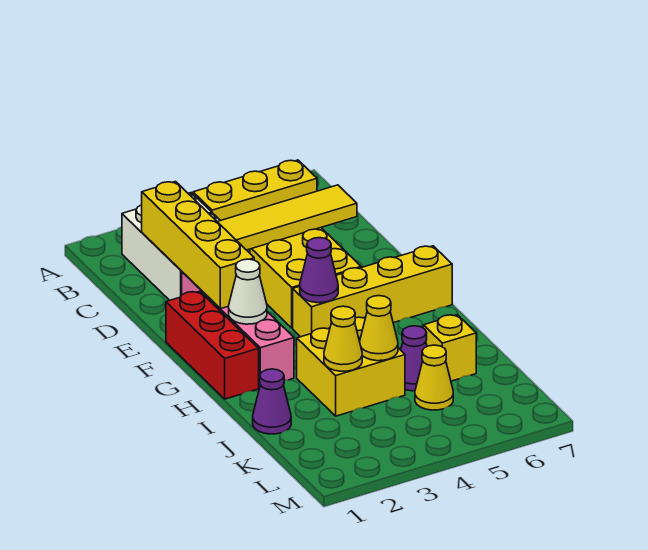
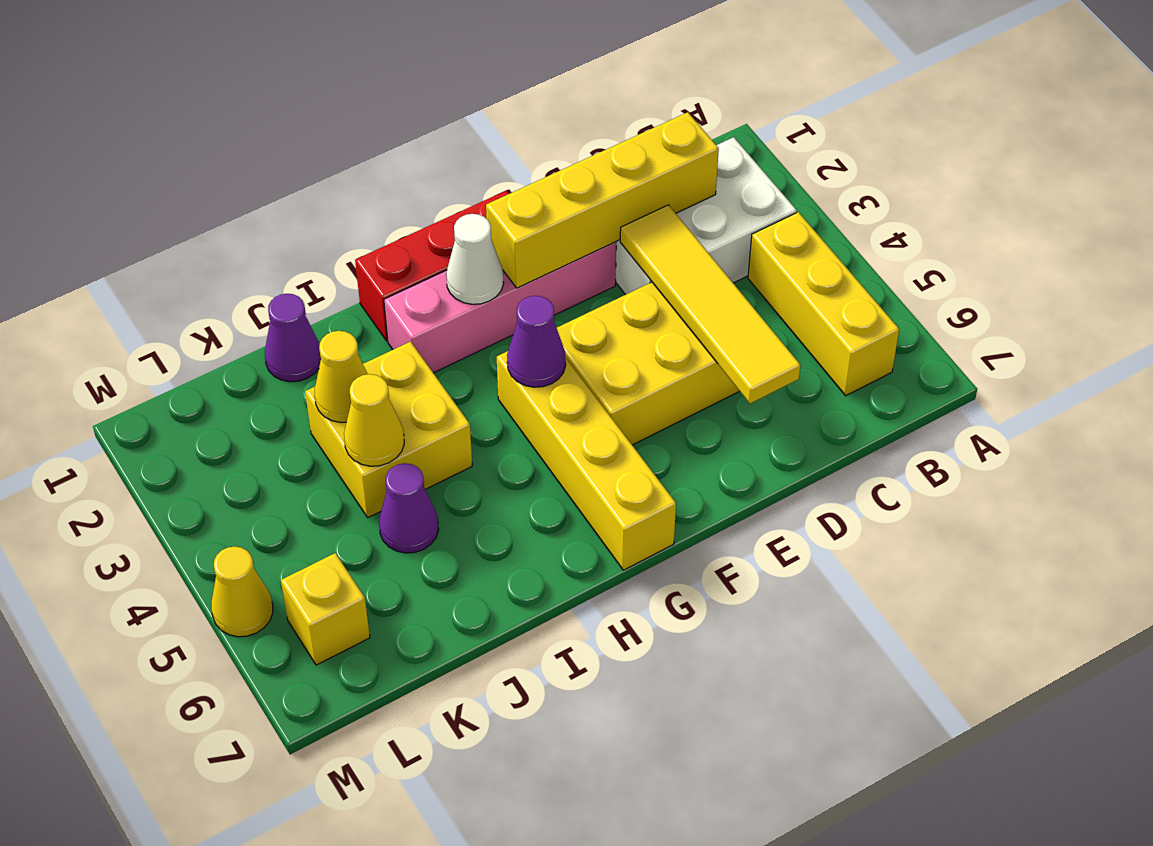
yellow 1x1 brick [423,315,476,381] -> yellow 1x1 brick moved to [281,553,370,665]
yellow 1x1 cone [415,345,453,410] -> yellow 1x1 cone moved to [211,546,273,637]

